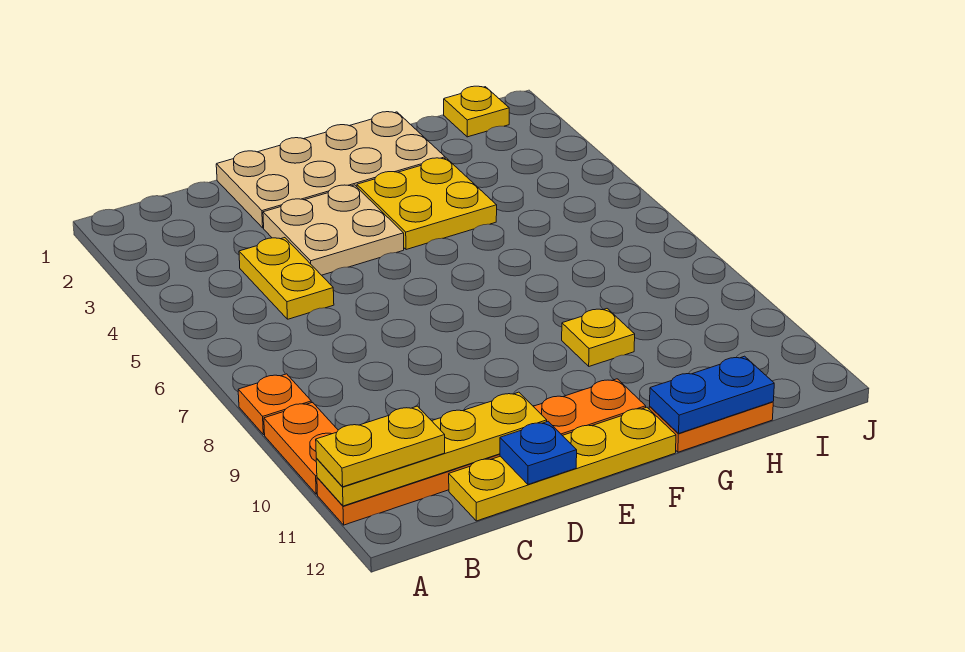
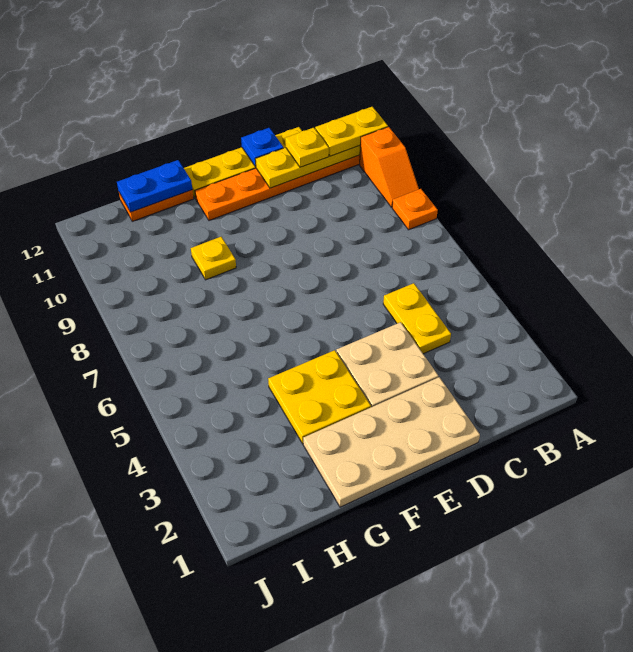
orange 1x2 plate [264,402,338,494] -> orange 1x2 slope [360,127,419,207]
yellow 1x1 plate [444,86,509,137] -> yellow 1x1 plate moved to [285,128,329,167]

